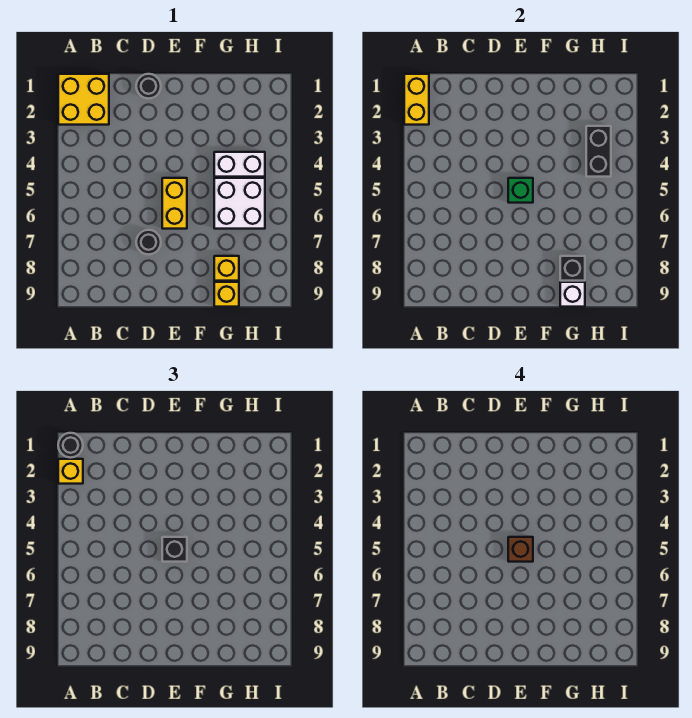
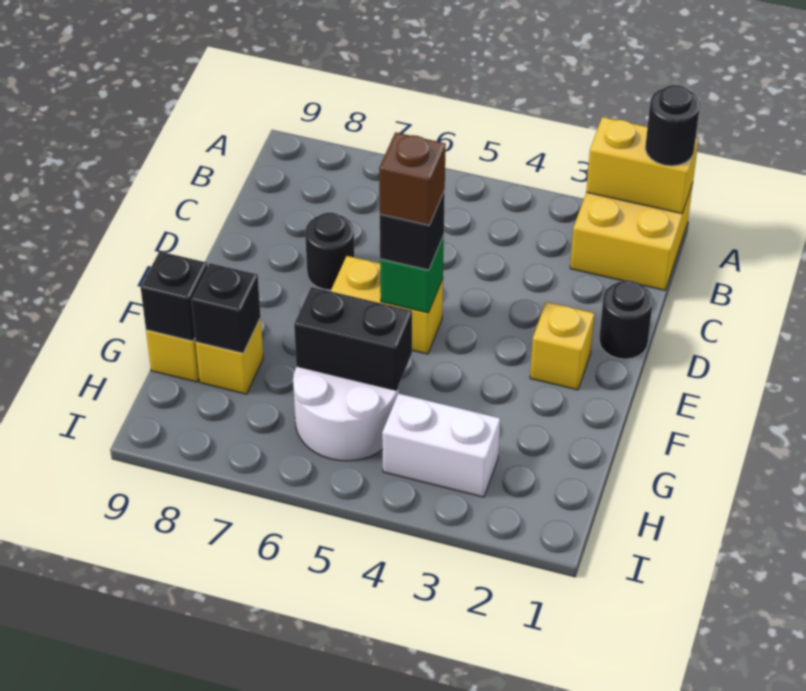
yellow 1x1 brick [58,459,83,484] -> yellow 1x1 brick moved to [530,302,594,390]
white 1x2 brick [214,152,265,177] -> white 1x2 brick turned to [382,393,500,497]
white 2x2 brick [214,178,265,229] -> white 2x2 round brick [293,366,399,461]
white 1x1 brick [560,282,585,307] -> black 1x1 brick [141,251,207,341]
black 1x2 brick [586,126,611,177] -> black 1x2 brick moved to [294,287,412,390]

